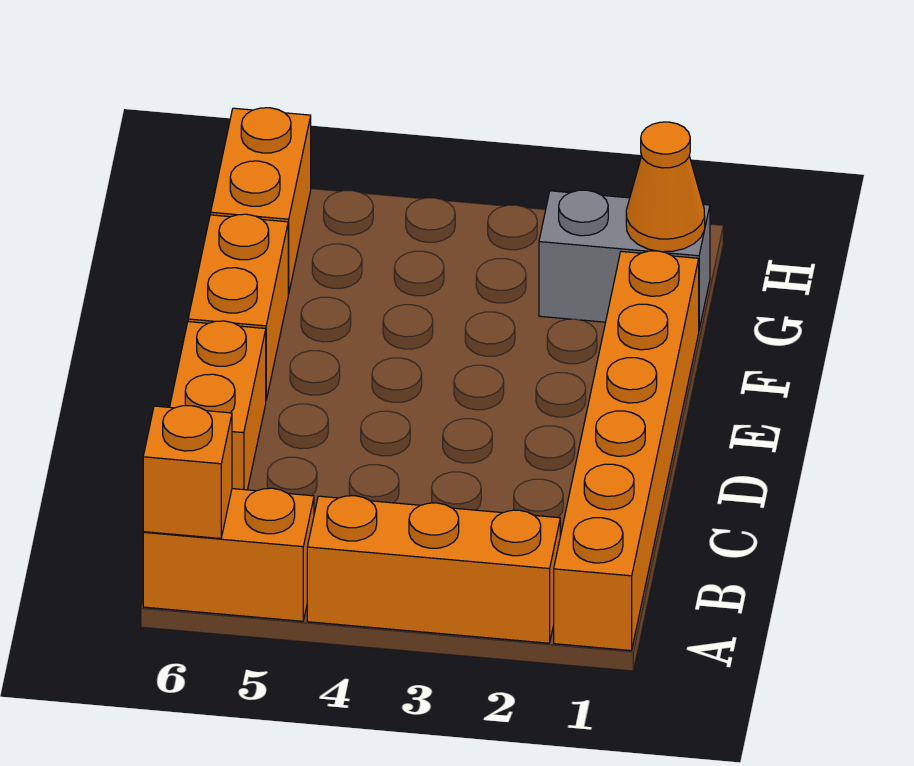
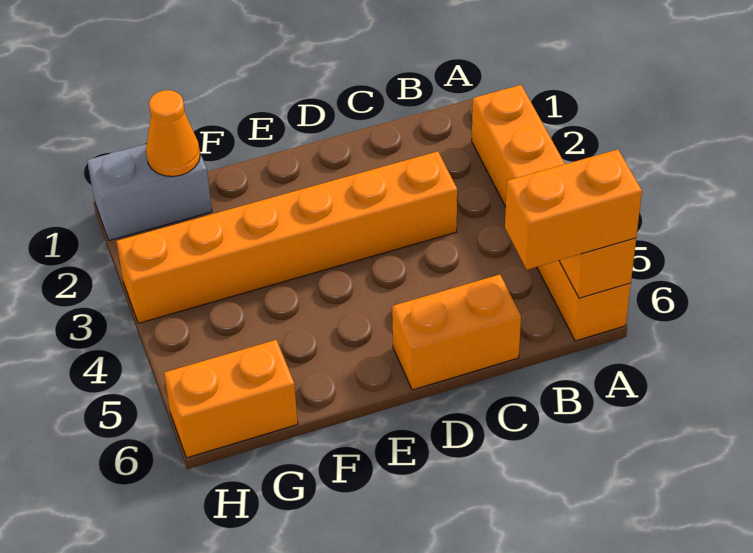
orange 1x6 brick [554,251,699,651] -> orange 1x6 brick moved to [116,151,457,323]
orange 1x2 brick [188,214,288,400] -> orange 1x2 brick moved to [505,149,642,270]
grey 1x2 brick [539,190,710,329] -> grey 1x2 brick turned to [87,144,212,240]

